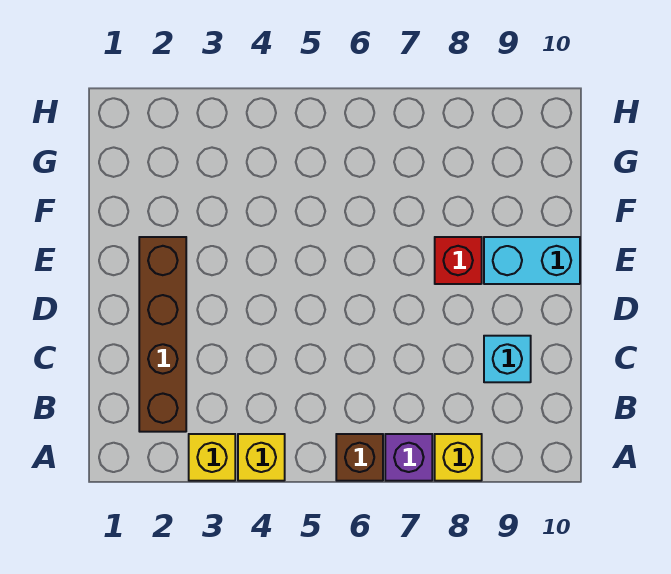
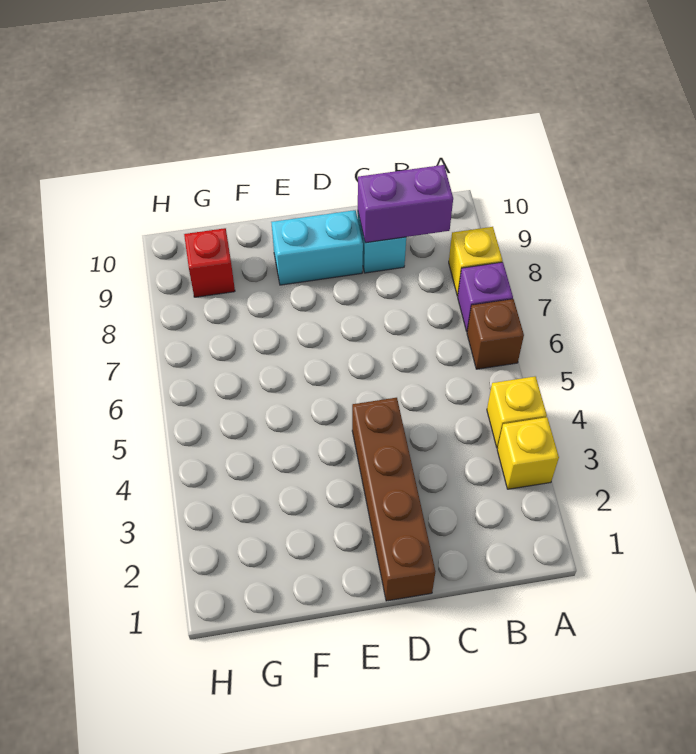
brown 1x4 brick [139,237,186,432] -> brown 1x4 brick turned to [352,398,435,601]
none -> purple 1x2 brick [358,165,453,243]
red 1x1 brick [435,237,482,284] -> red 1x1 brick moved to [184,228,235,297]
cyan 1x2 brick [484,237,580,284] -> cyan 1x2 brick turned to [271,210,363,285]

